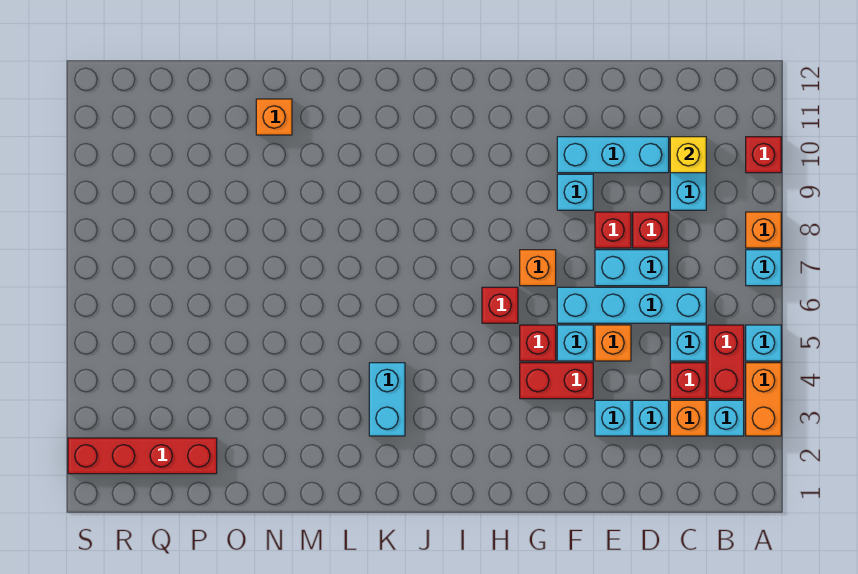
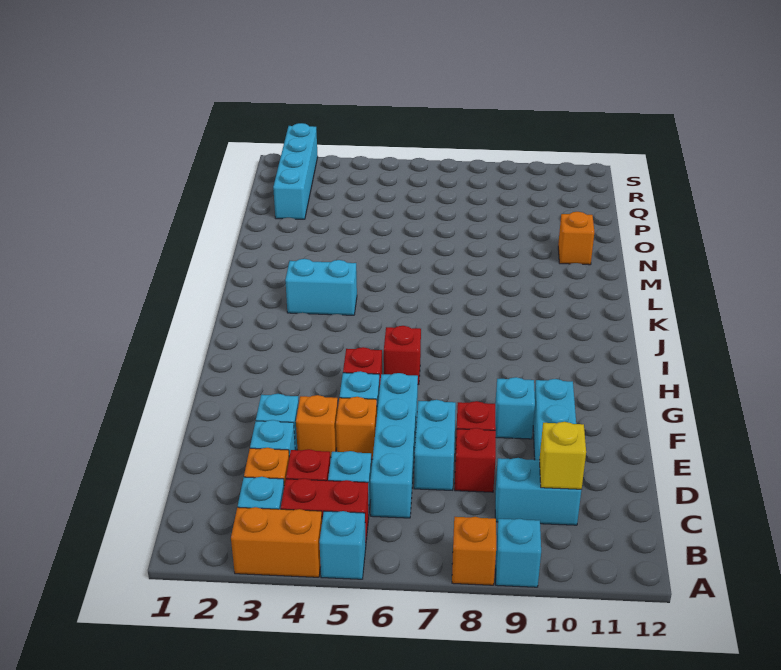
cyan 1x1 brick [746,250,781,286] -> cyan 1x1 brick moved to [496,519,541,587]
red 1x1 brick [746,137,781,173] -> none
red 1x2 brick [520,363,593,399] -> none
orange 1x1 brick [520,250,556,286] -> orange 1x1 brick moved to [296,395,338,457]
red 1x4 brick [68,438,217,474] -> cyan 1x4 brick [273,123,318,219]

